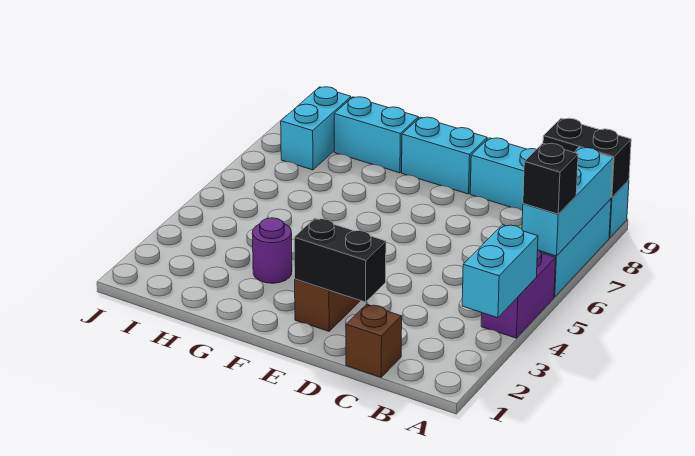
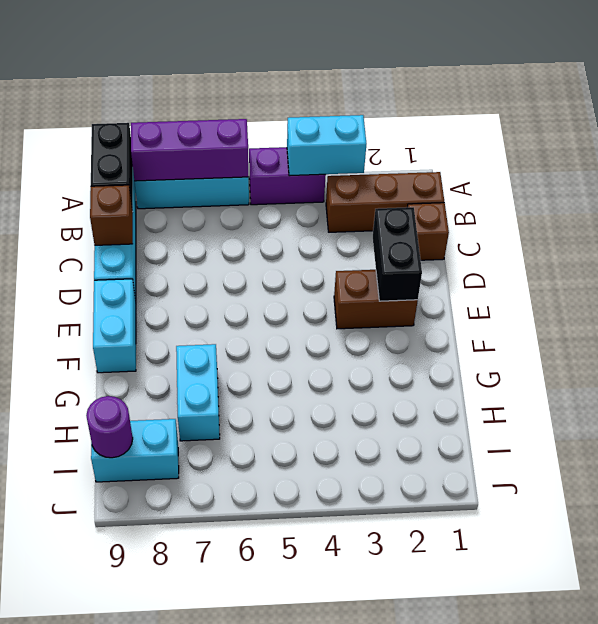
cyan 1x3 brick [522,147,613,256] -> purple 1x3 brick [131,119,249,181]
black 1x1 brick [523,143,578,214] -> none
none -> brown 1x3 brick [326,172,444,232]
none -> brown 1x1 brick [90,185,133,245]
purple 1x1 round brick [252,218,292,283] -> purple 1x1 round brick moved to [86,396,133,458]
cyan 1x2 brick [334,97,419,173] -> cyan 1x2 brick moved to [176,344,220,441]

